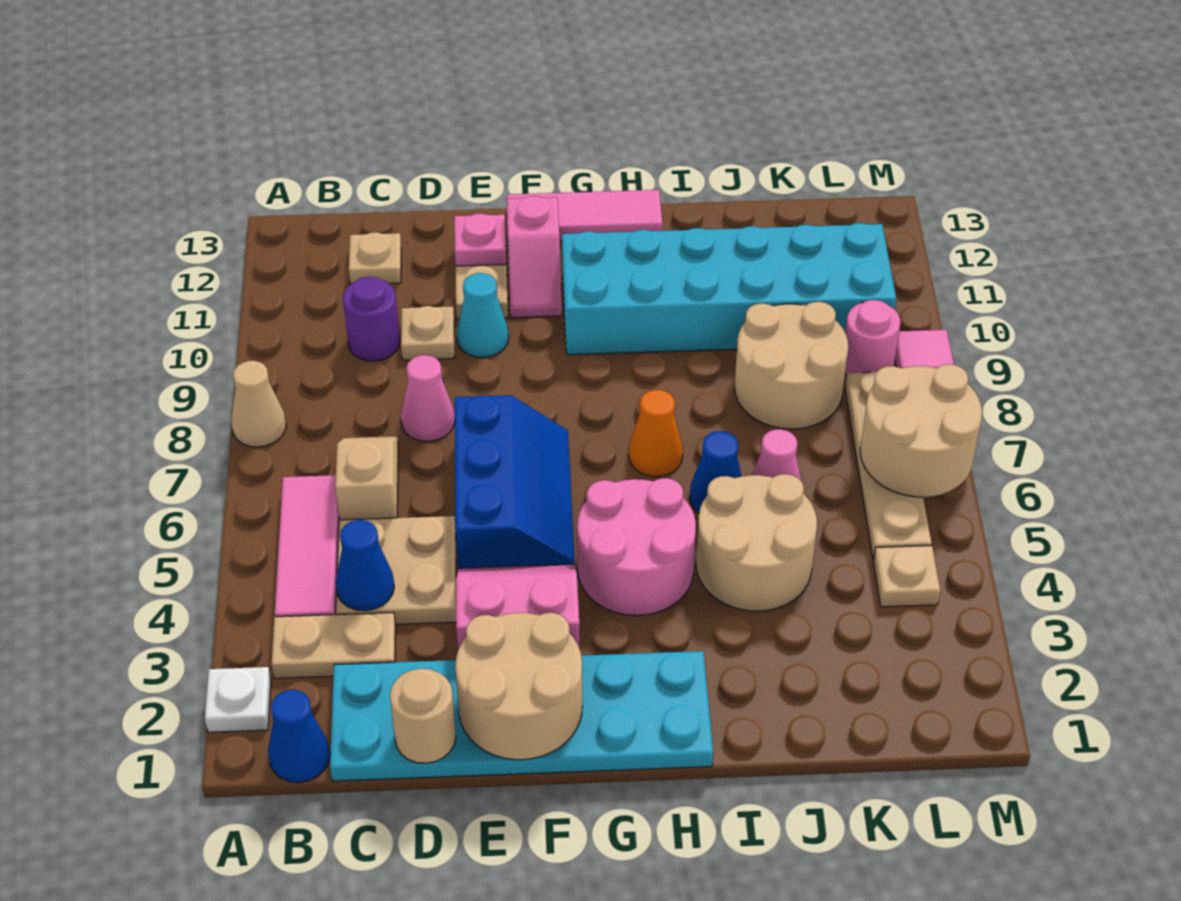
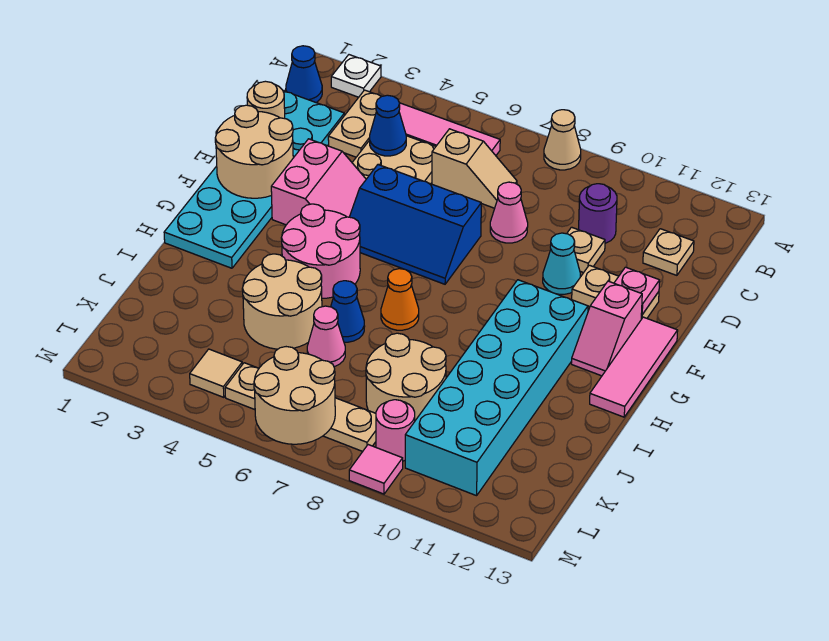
pink 1x2 slope [507,196,562,318] -> pink 1x2 slope turned to [571,281,642,376]
tan 1x1 plate [873,546,940,607] -> tan 1x1 tile [190,349,242,397]

